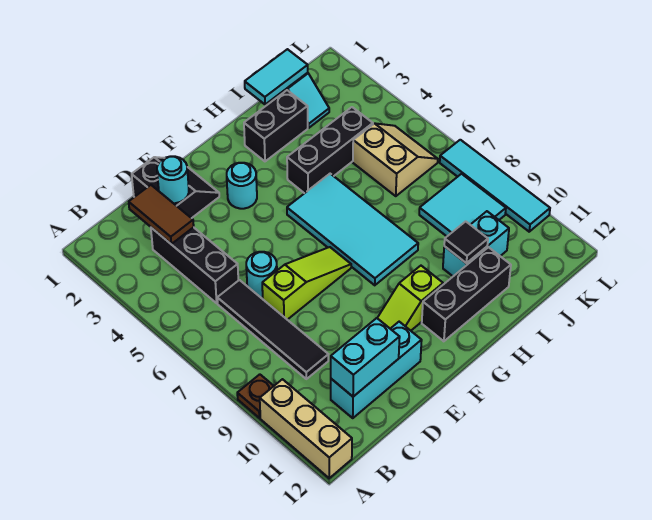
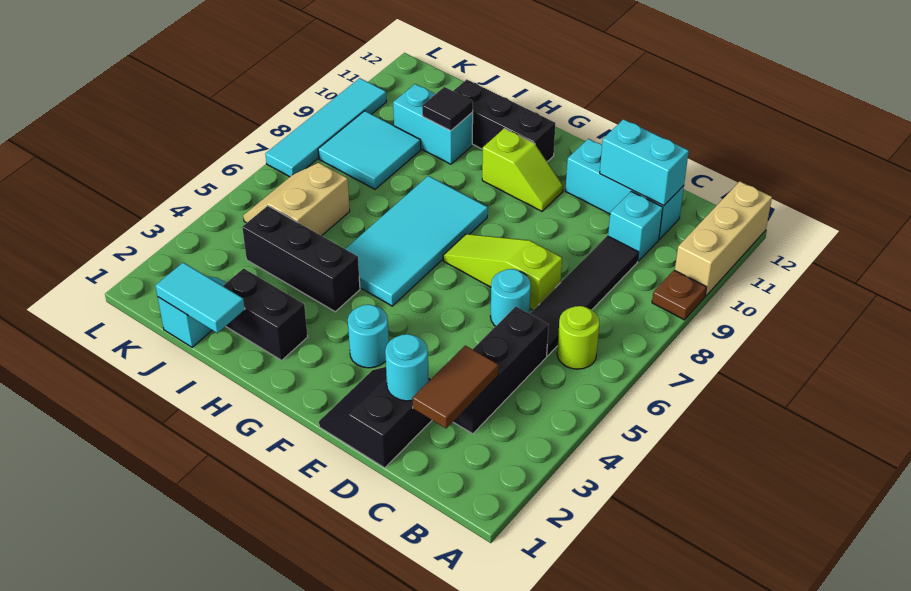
none -> lime 1x1 round brick [557,306,600,369]
none -> cyan 1x1 brick [608,191,663,261]

